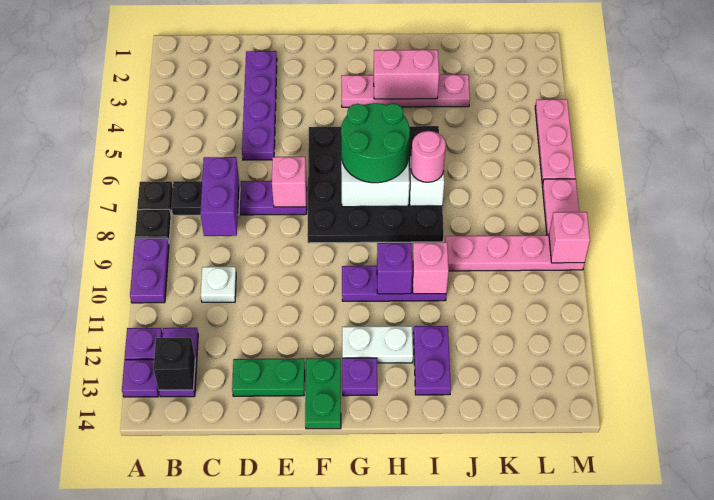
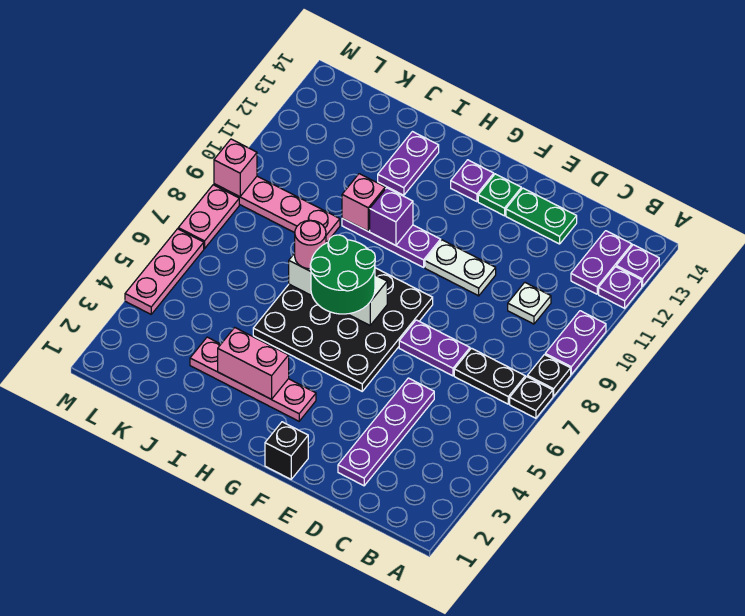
black 1x1 brick [154,338,195,390] -> black 1x1 brick moved to [265,422,308,479]
purple 1x2 brick [200,157,239,236] -> none
pink 1x1 brick [272,157,306,207] -> none
green 1x2 plate [305,358,341,429] -> green 1x1 plate [478,174,521,216]
white 1x2 plate [342,326,413,363] -> white 1x2 plate moved to [425,240,496,296]

